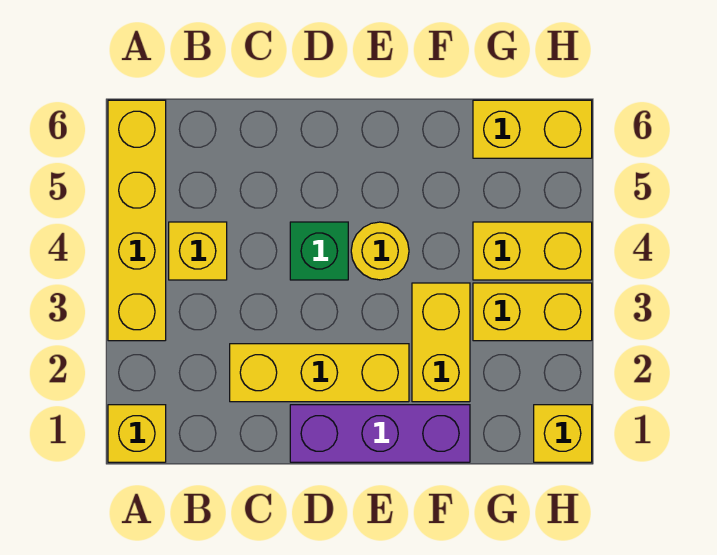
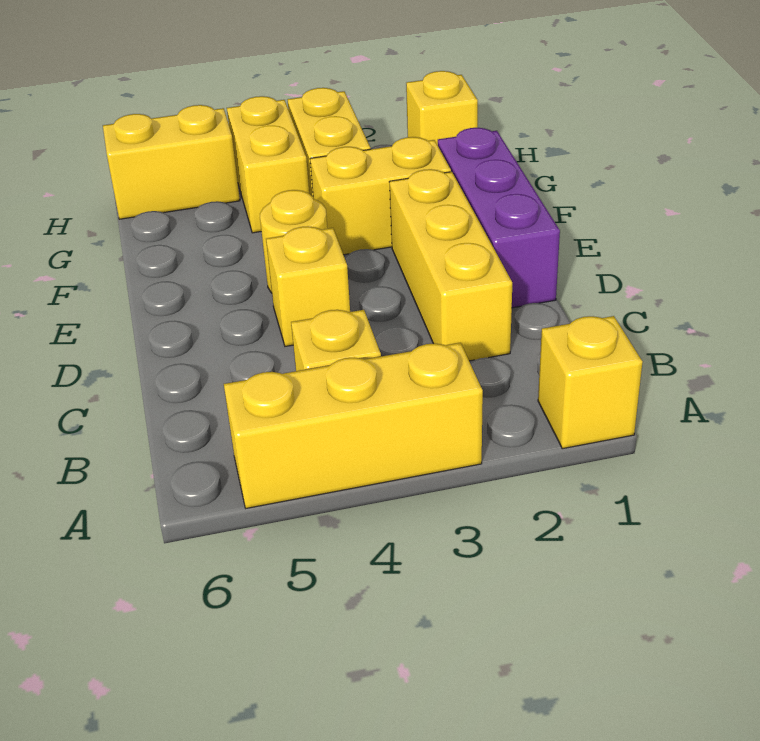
yellow 1x4 brick [108,100,166,341] -> yellow 1x3 brick [224,343,483,508]
green 1x1 brick [290,222,348,280] -> yellow 1x1 brick [266,226,350,346]
yellow 1x2 brick [473,100,592,158] -> yellow 1x2 brick turned to [103,105,240,219]

